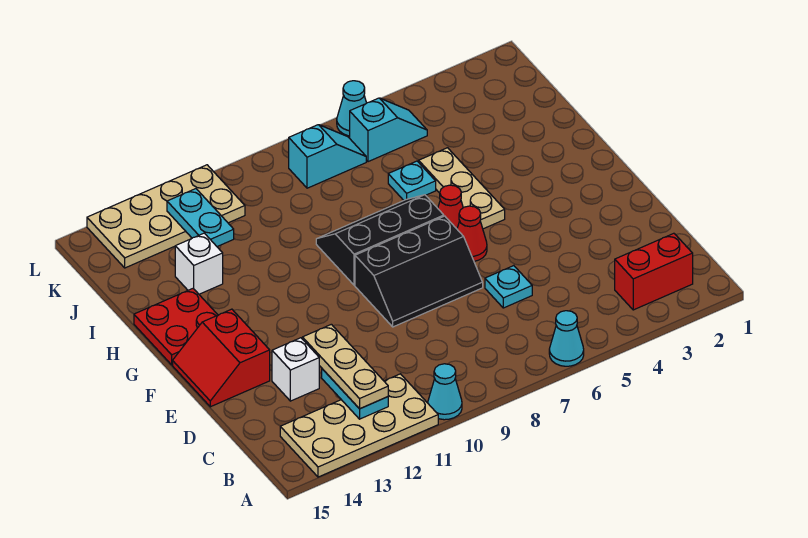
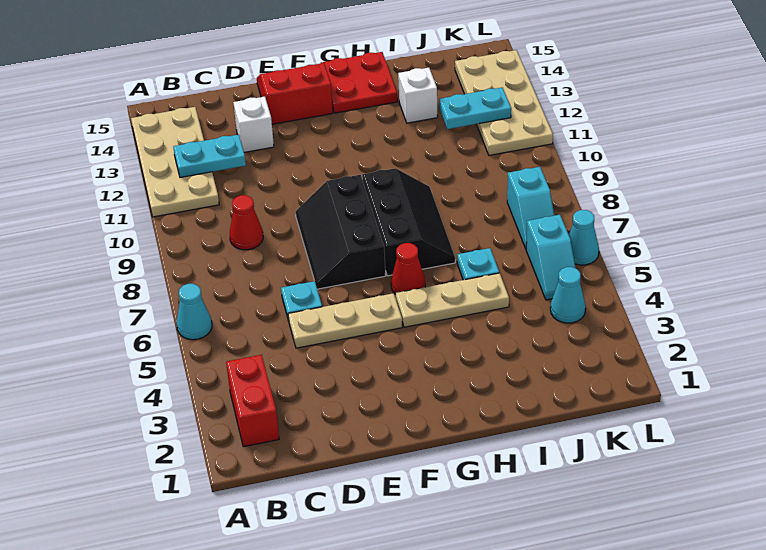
cyan 1x1 cone [428,364,462,420] -> cyan 1x1 cone moved to [550,267,586,323]
tan 1x3 plate [302,324,388,409] -> tan 1x3 plate moved to [288,293,402,348]
red 1x1 cone [457,206,487,261] -> red 1x1 cone moved to [230,195,263,250]

